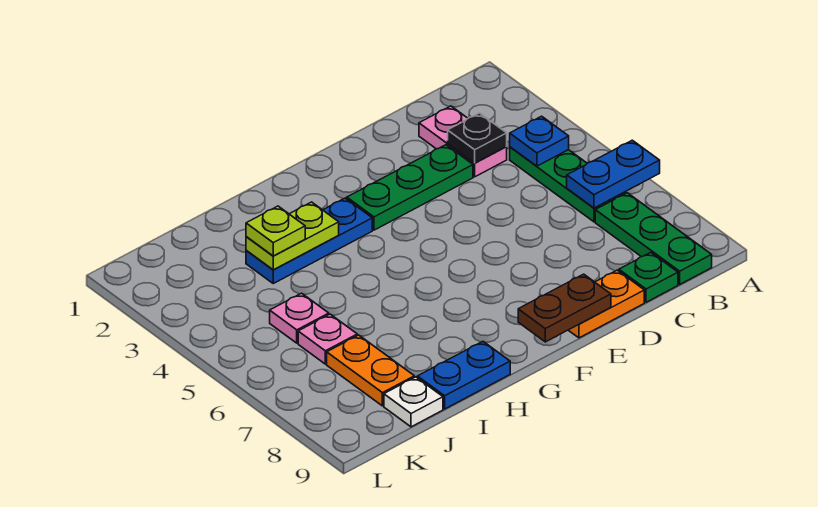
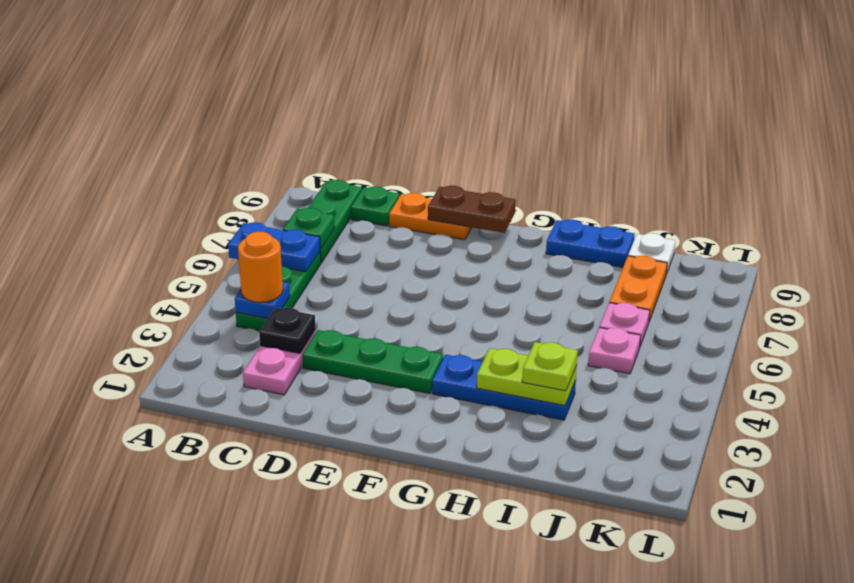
none -> orange 1x1 round brick [238,232,283,302]
none -> green 1x1 plate [283,208,335,249]

